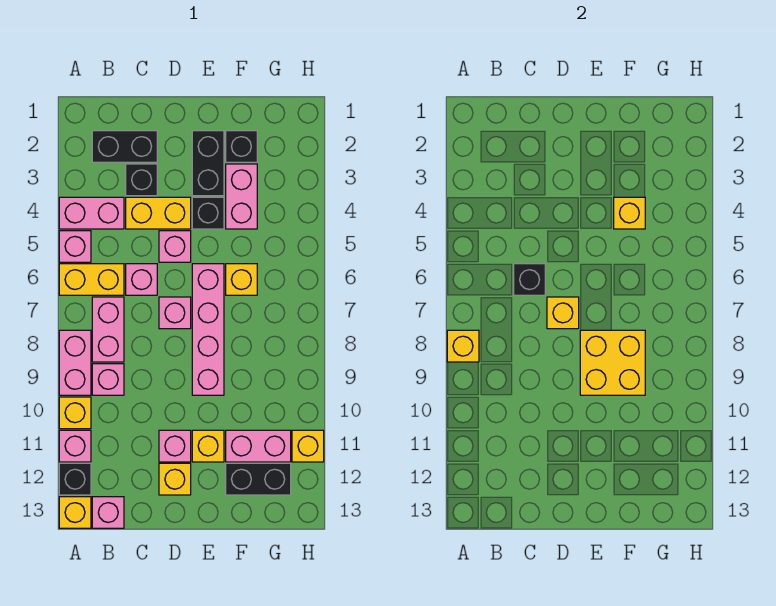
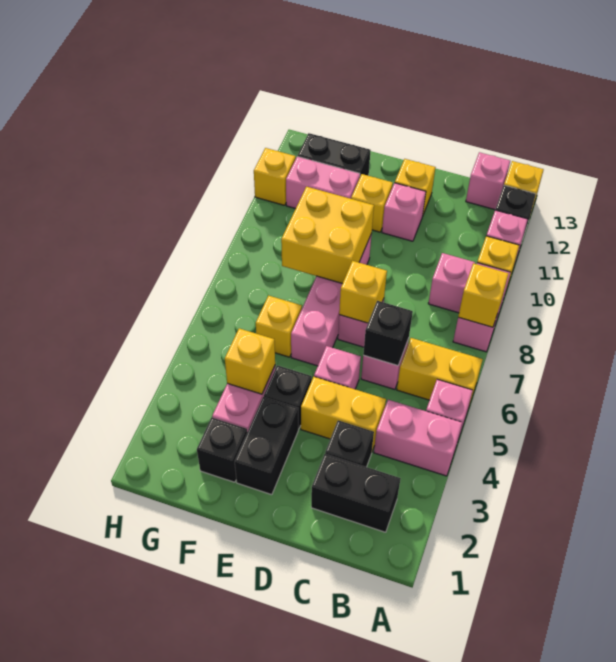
pink 1x2 brick [92,297,124,362] -> none

